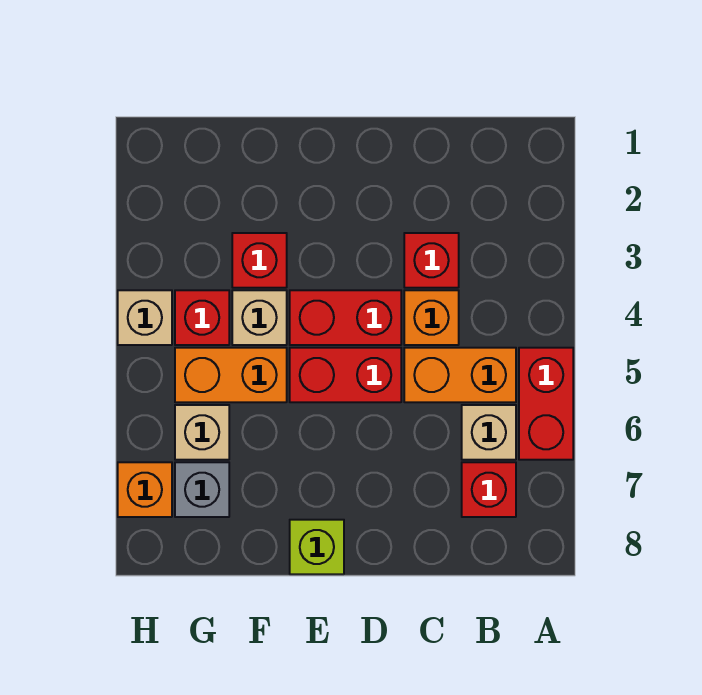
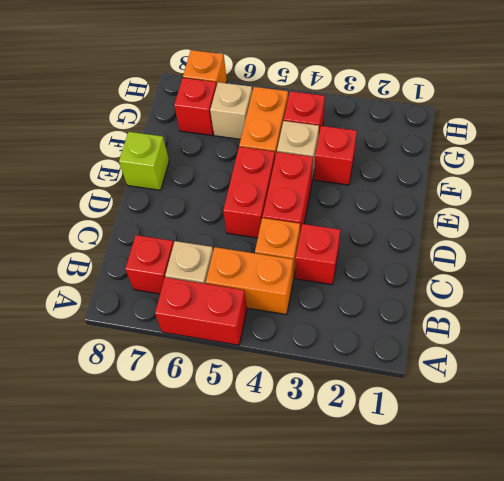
orange 1x2 brick [404,348,516,402] -> orange 1x2 brick turned to [206,247,293,315]
grey 1x1 brick [175,462,229,517] -> red 1x1 brick [174,78,217,135]
tan 1x1 brick [118,290,172,345] -> none

